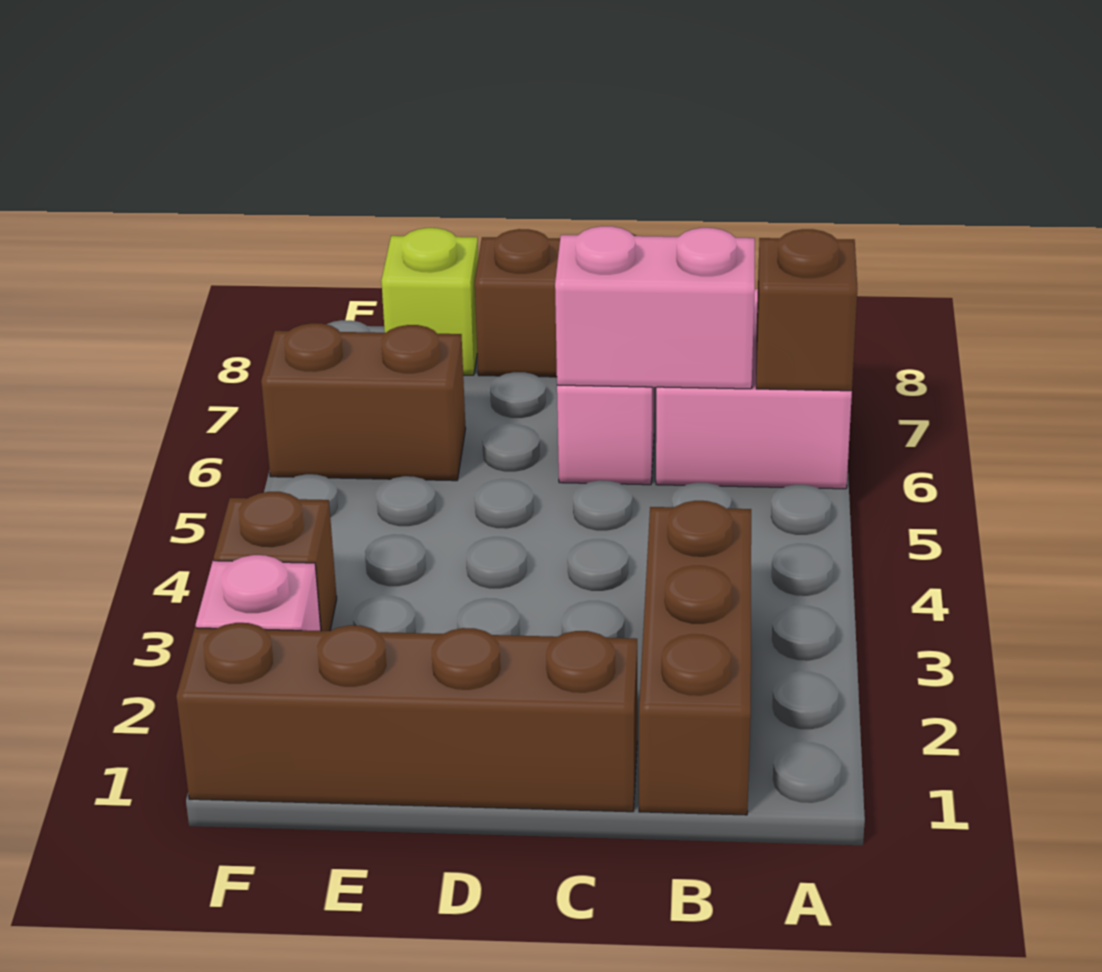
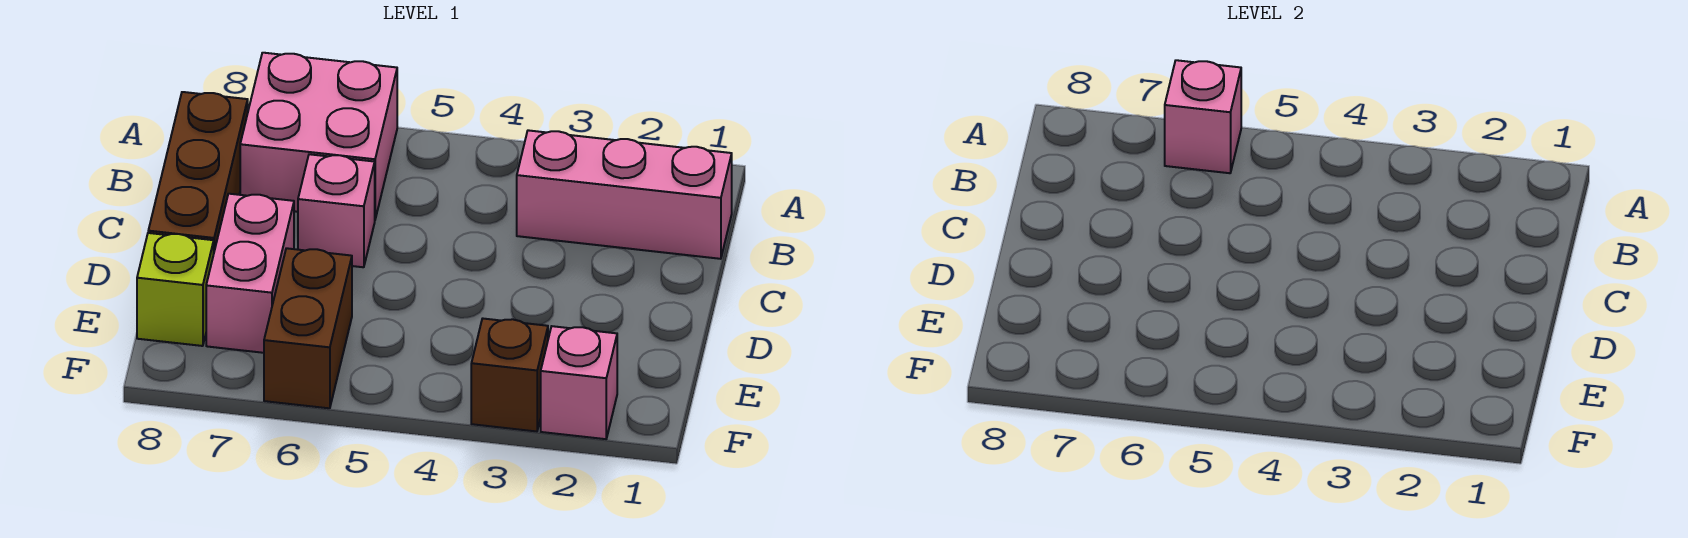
brown 1x1 brick [756,229,857,391] -> pink 1x1 brick [1165,60,1241,173]
brown 1x3 brick [639,501,751,815] -> pink 1x3 brick [517,130,732,259]
pink 1x2 brick [555,226,755,389] -> pink 1x2 brick moved to [206,194,294,353]
brown 1x4 brick [176,623,637,812] -> none

